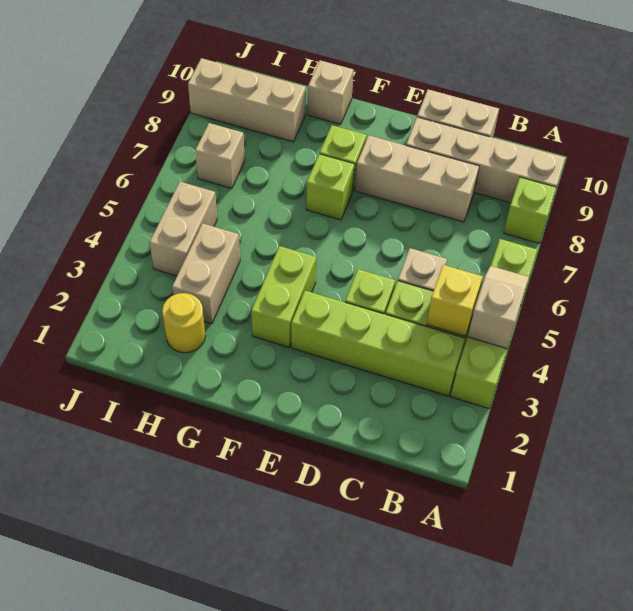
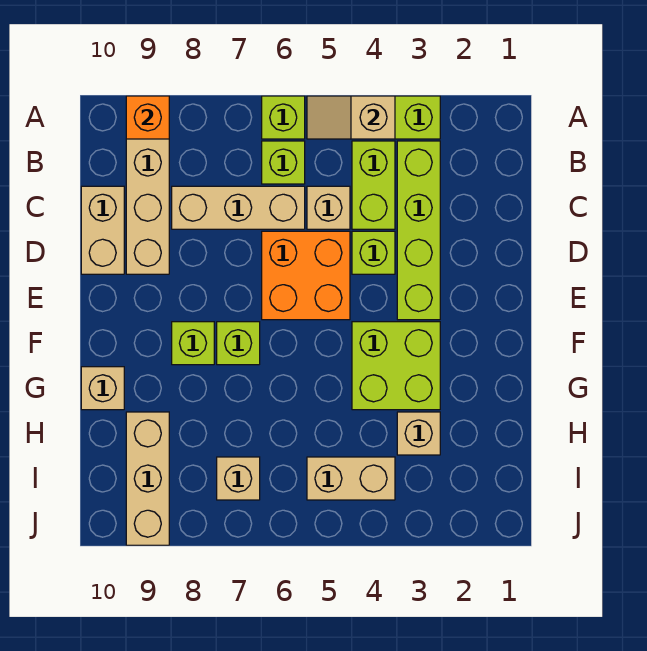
lime 1x1 brick [504,177,556,243] -> lime 1x1 brick moved to [262,141,305,184]
none -> orange 1x1 brick [126,96,169,139]
yellow 1x1 brick [427,265,483,336] -> none
tan 1x3 brick [355,136,479,222] -> tan 1x3 brick turned to [172,186,305,229]
none -> orange 2x2 brick [262,231,350,320]
lime 1x2 brick [251,246,316,347] -> lime 2x2 brick [352,322,440,410]
yellow 1x1 round brick [162,293,205,353] -> none
tan 1x2 brick [172,223,240,324] -> tan 1x1 brick [397,412,440,455]

